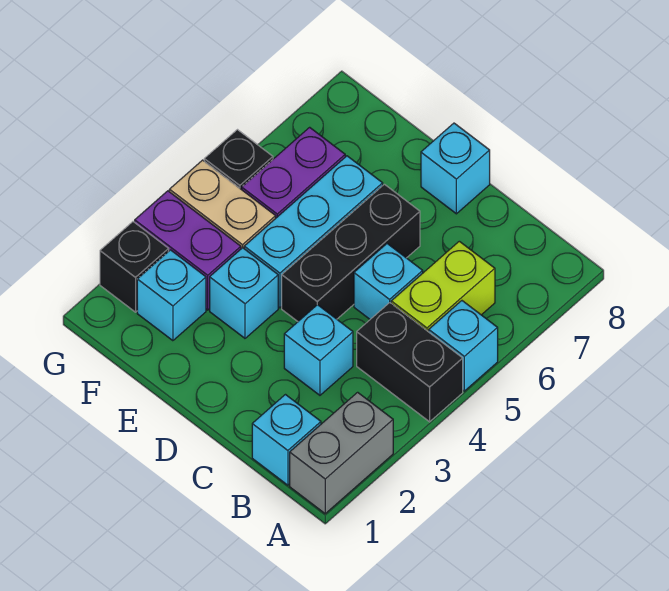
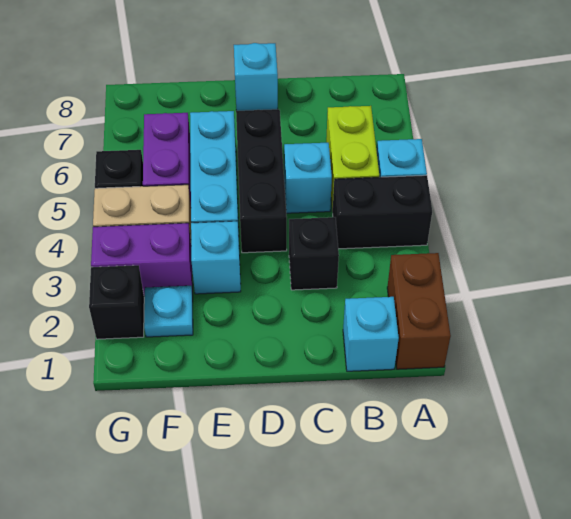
grey 1x2 brick [290,392,393,514] -> brown 1x2 brick [387,253,451,369]
cyan 1x1 brick [284,305,353,395] -> black 1x1 brick [289,217,339,290]
cyan 1x1 brick [137,250,206,341] -> cyan 1x1 plate [144,286,193,337]

